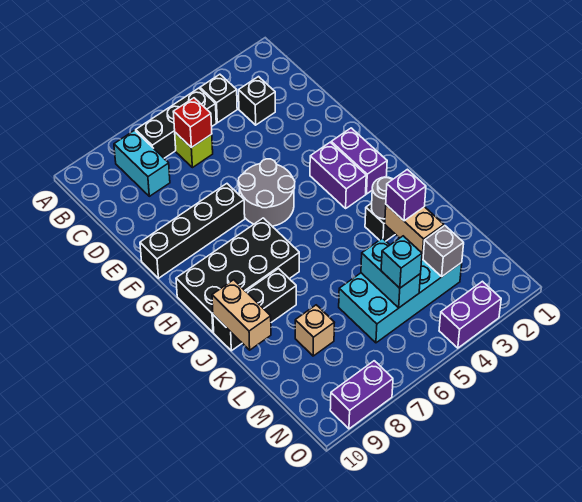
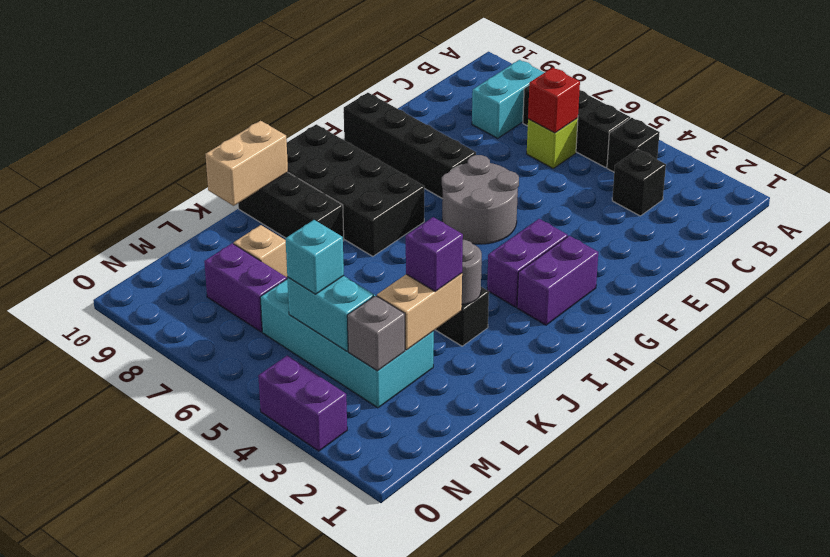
cyan 1x2 brick [361,238,421,308] -> cyan 1x2 brick turned to [287,276,374,351]
purple 1x2 brick [330,361,393,429] -> purple 1x2 brick moved to [204,243,287,332]

